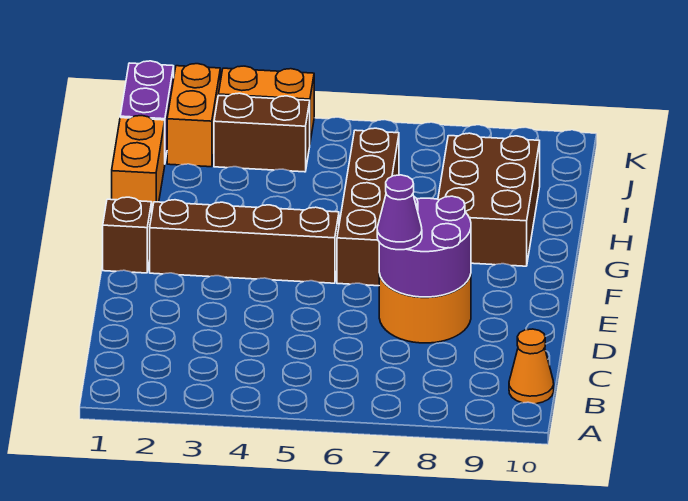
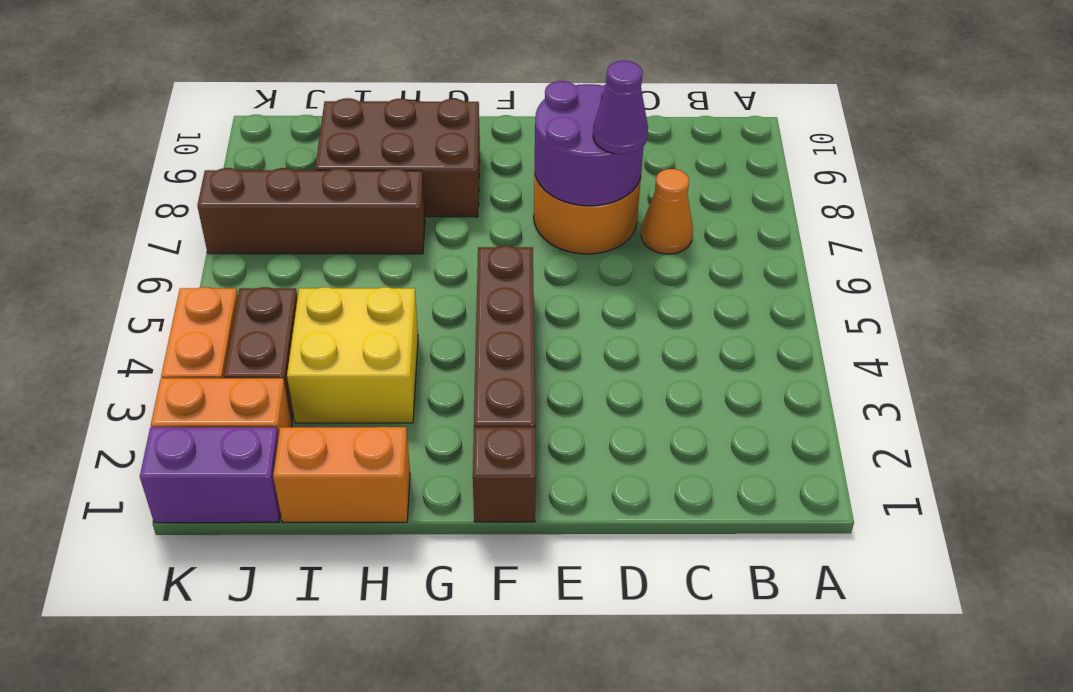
orange 1x1 cone [509,329,554,404] -> orange 1x1 cone moved to [641,169,693,254]
brown 1x4 brick [337,128,399,286] -> brown 1x4 brick moved to [197,168,425,254]
none -> yellow 2x2 brick [287,287,418,423]

